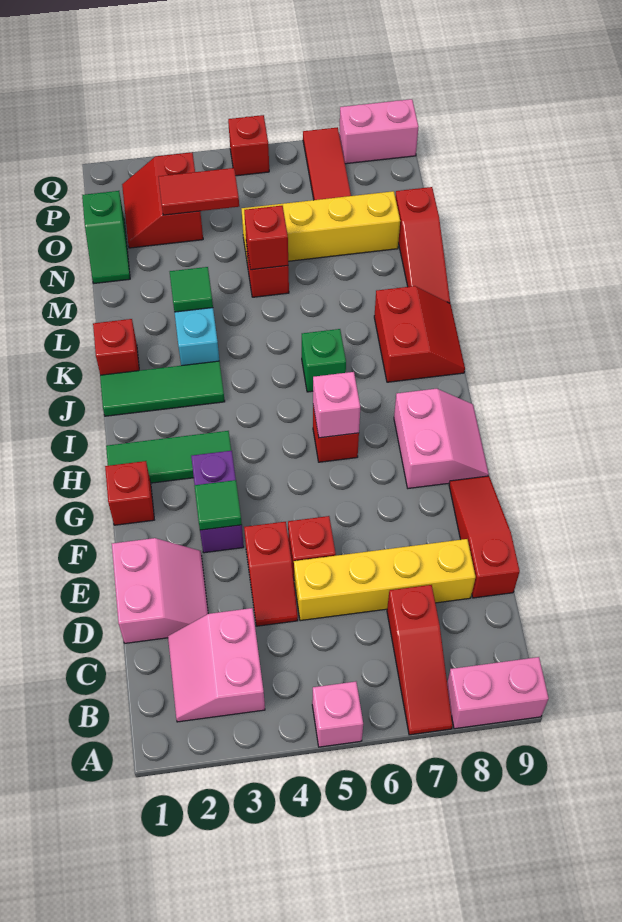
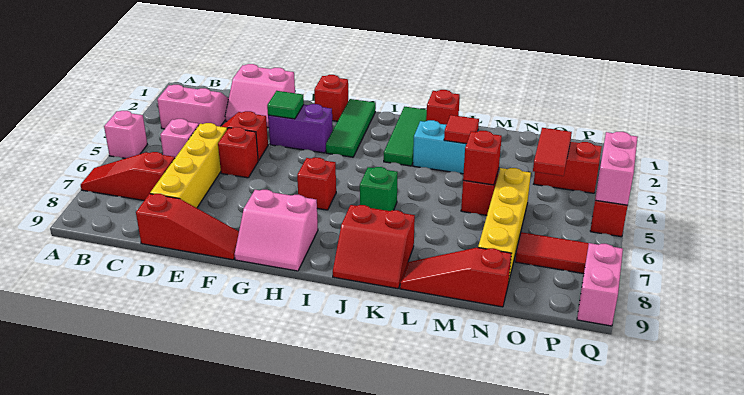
pink 1x2 brick [447,657,549,729] -> pink 1x2 brick moved to [595,132,638,205]
pink 1x1 brick [313,372,360,438] -> pink 1x1 brick moved to [160,119,199,158]
green 1x1 tile [170,267,213,312] -> red 1x1 tile [444,115,479,144]
green 1x2 slope [82,191,130,283] -> none

